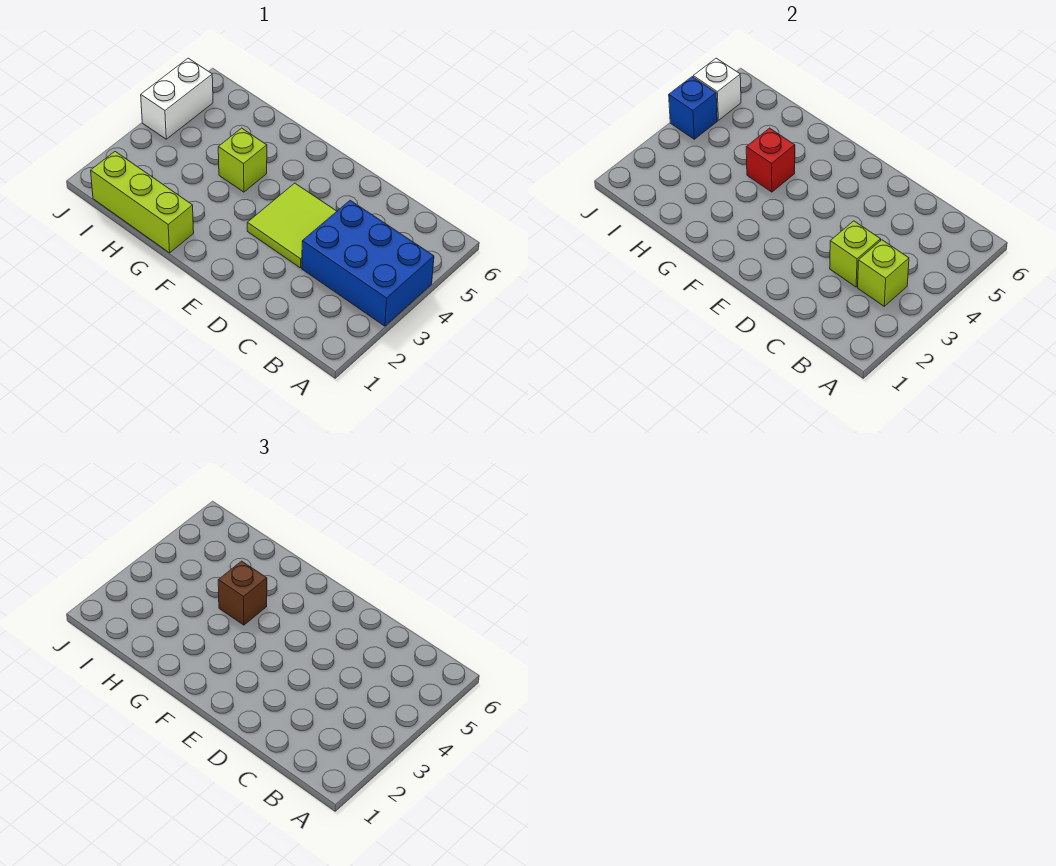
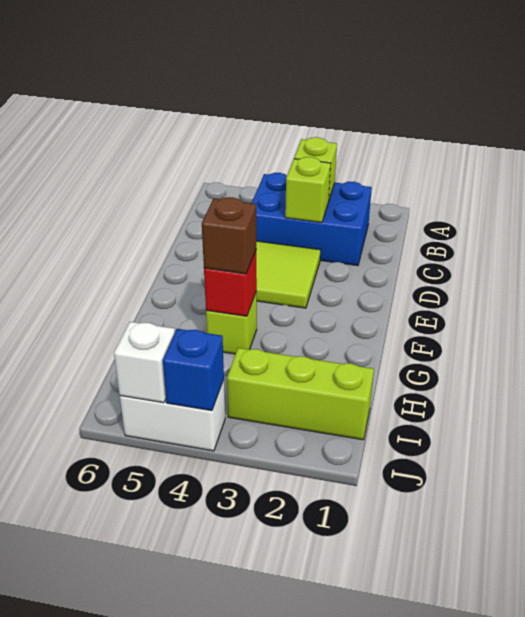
blue 2x3 brick [302,200,434,326] -> blue 2x3 brick turned to [252,173,372,266]
lime 1x3 brick [91,152,194,253] -> lime 1x3 brick turned to [227,348,374,440]

